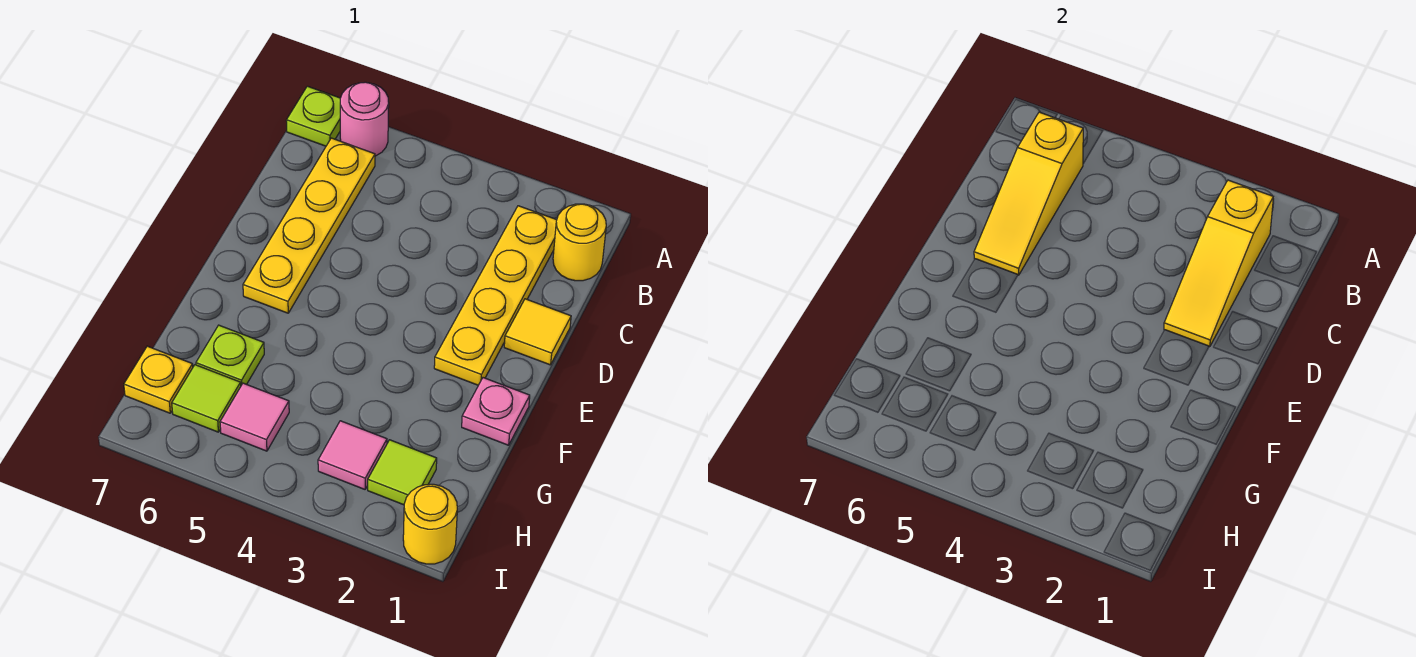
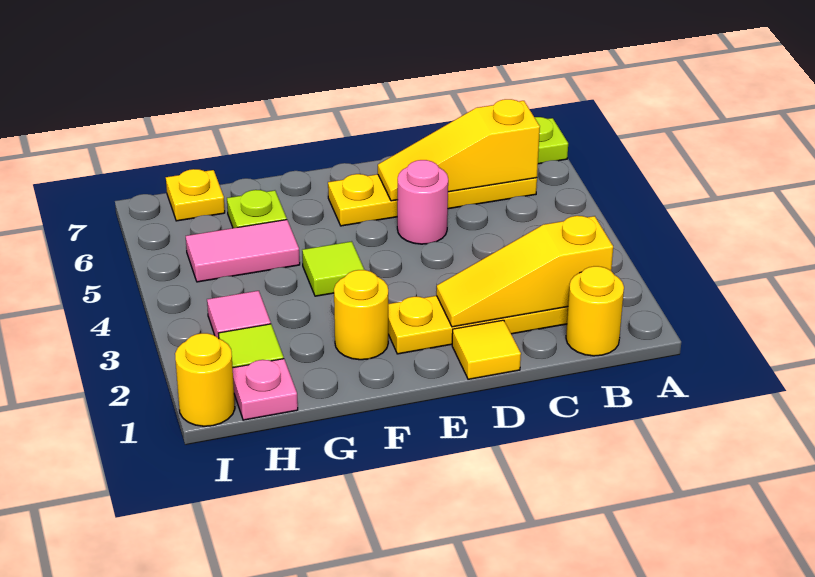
pink 1x1 round brick [340,82,389,156] -> pink 1x1 round brick moved to [397,160,448,244]
pink 1x1 plate [462,378,530,445] -> pink 1x1 plate moved to [233,359,298,420]
none -> yellow 1x1 round brick [334,270,388,360]
pink 1x1 tile [220,383,289,451] -> pink 1x2 tile [186,220,300,282]
lime 1x1 tile [172,365,241,432] -> lime 1x1 tile moved to [302,241,364,296]

